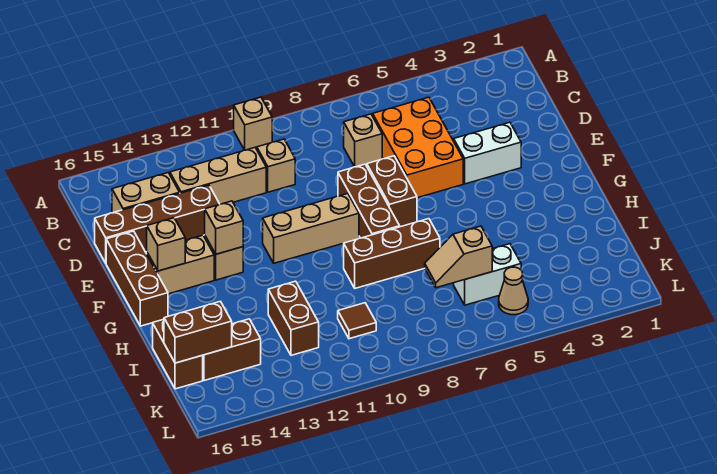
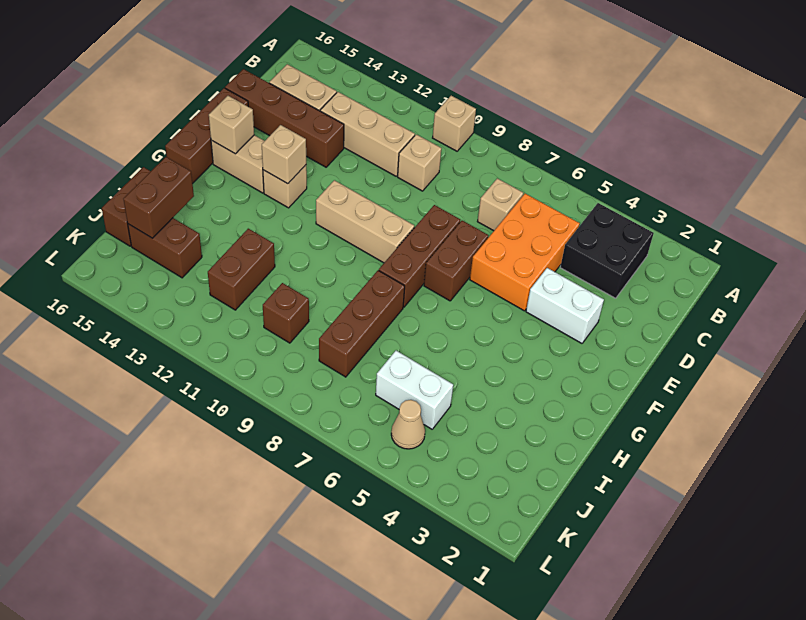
none -> black 2x2 brick [560,203,654,298]
brown 1x3 brick [344,219,440,288] -> brown 1x3 brick turned to [319,270,405,377]
tan 1x2 slope [425,226,492,288] -> none
brown 1x1 tile [338,303,376,339] -> brown 1x1 brick [263,283,309,343]
brown 1x2 brick [164,301,232,363] -> brown 1x2 brick turned to [124,157,194,238]

